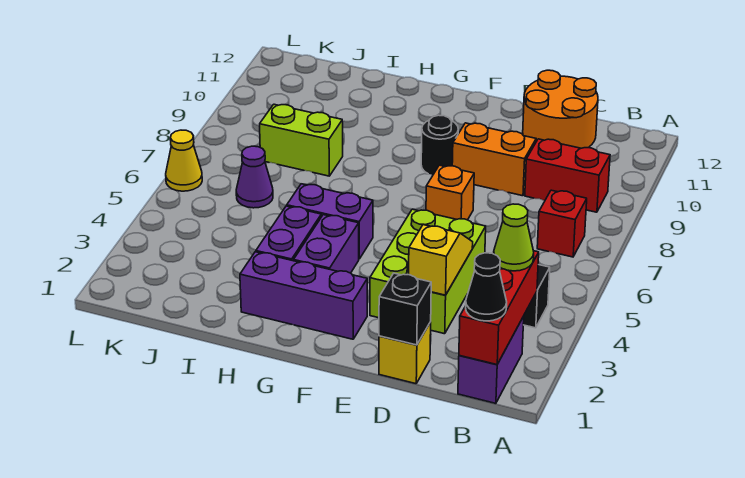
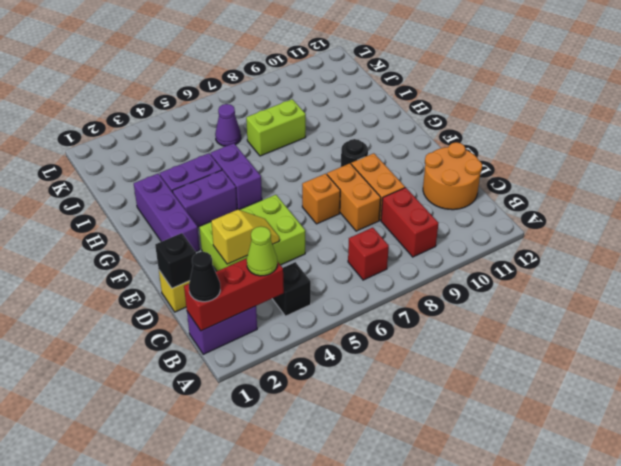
none -> orange 1x2 brick [327,163,381,231]
lime 1x2 brick [260,104,343,176] -> lime 1x2 brick turned to [246,99,306,156]
yellow 1x1 cone [166,130,202,191] -> none

